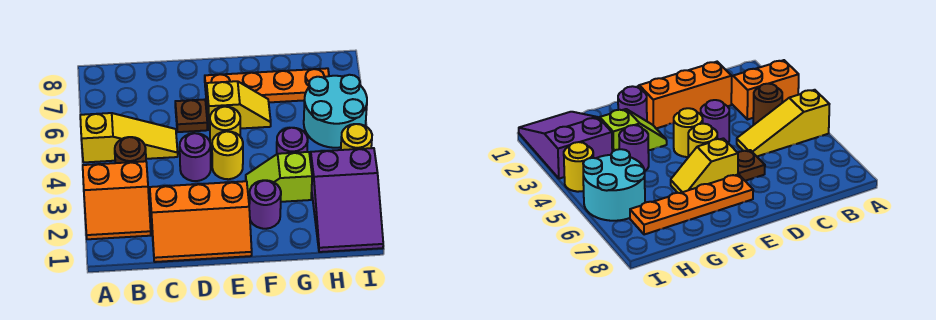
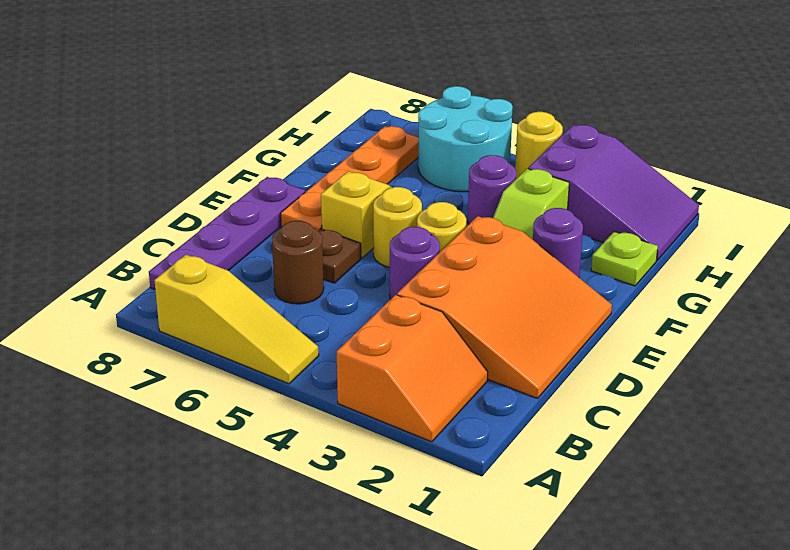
yellow 1x3 slope [80,113,178,162] -> yellow 1x3 slope turned to [154,255,319,384]
brown 1x1 round brick [115,137,146,163] -> brown 1x1 round brick moved to [272,221,324,304]
none -> purple 1x4 plate [149,177,305,289]
orange 2x3 slope [150,181,252,262] -> orange 3x3 slope [397,216,612,398]
none -> lime 1x1 plate [591,231,658,286]

